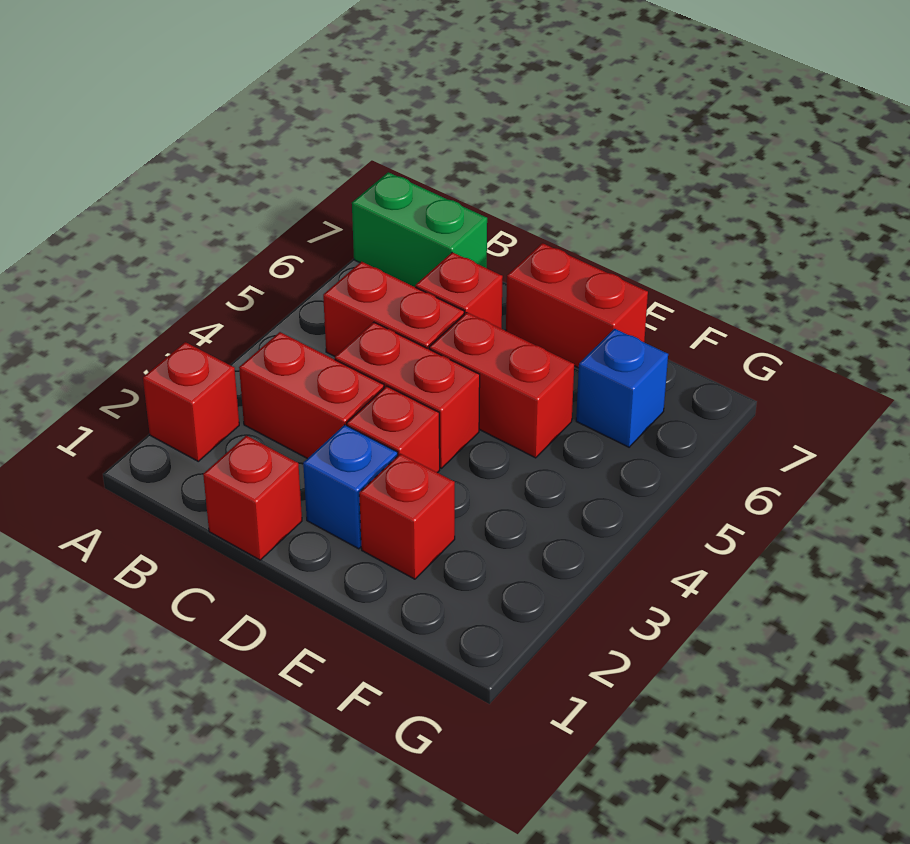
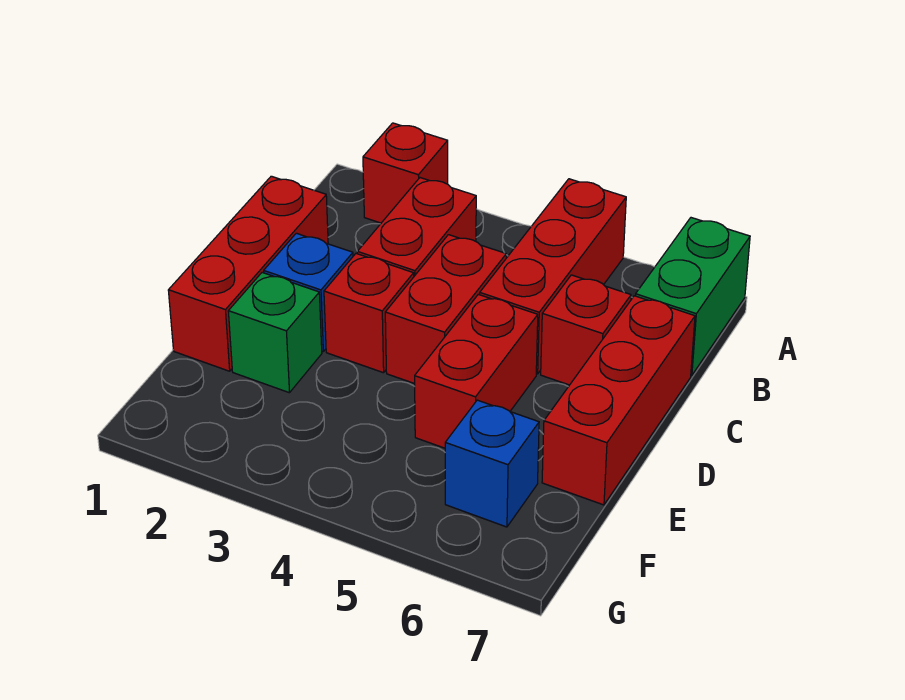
red 1x2 brick [323,262,464,356] -> red 1x3 brick [480,179,626,374]
red 1x1 brick [203,436,302,560] -> red 1x3 brick [168,176,328,371]
red 1x2 brick [506,243,648,368] -> red 1x3 brick [542,296,695,505]
red 1x1 brick [359,454,455,579] -> green 1x1 brick [228,273,322,393]

